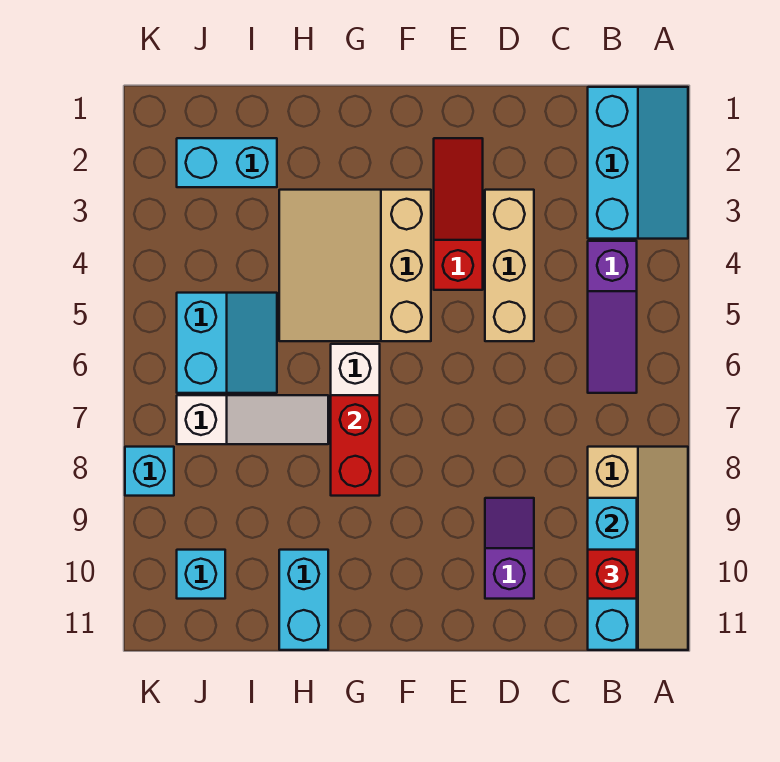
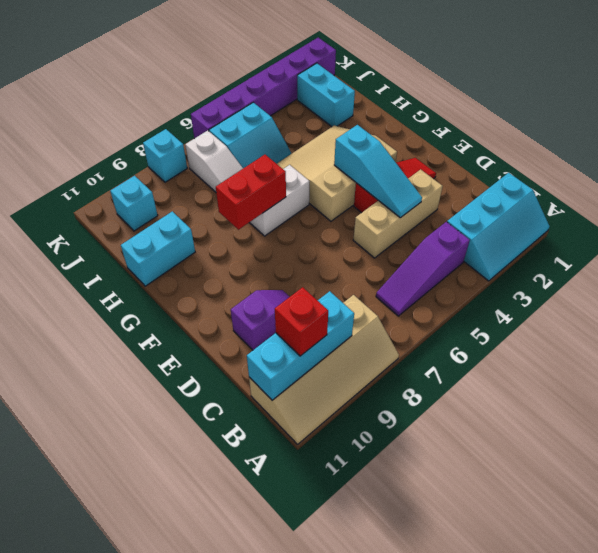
none -> cyan 1x3 slope [334,125,422,218]
none -> purple 1x6 brick [191,38,336,138]

